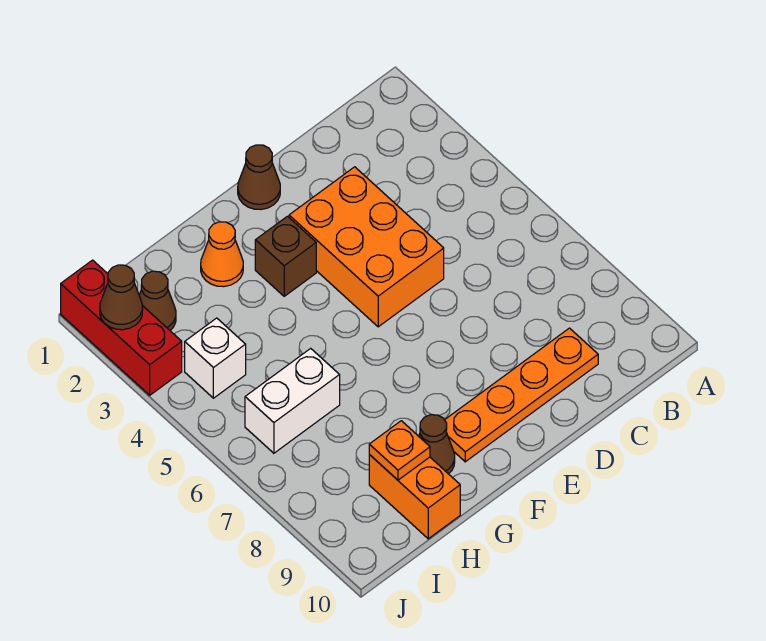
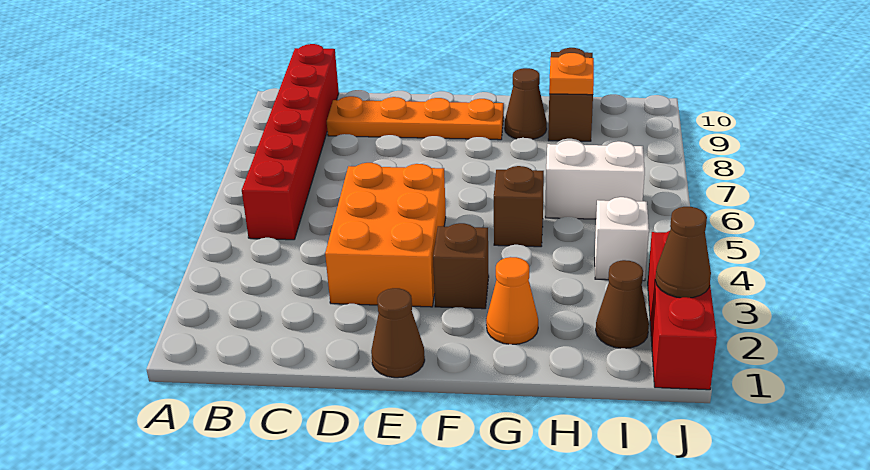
none -> red 1x6 brick [242,44,339,240]
none -> brown 1x1 brick [494,166,544,247]
orange 1x2 brick [369,455,460,539] -> brown 1x2 brick [548,48,593,141]

